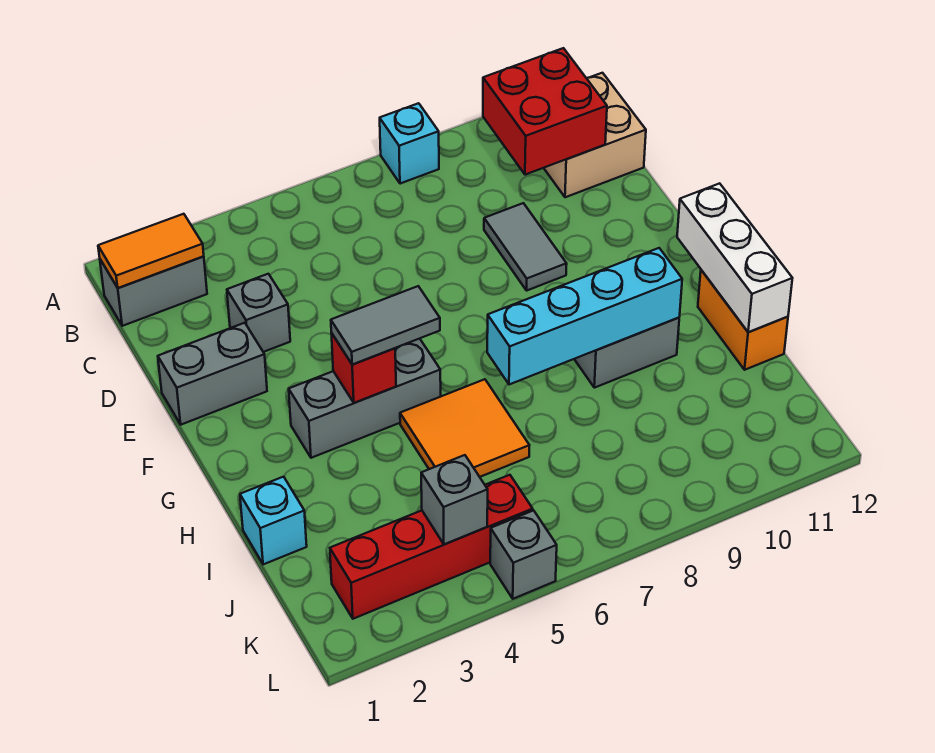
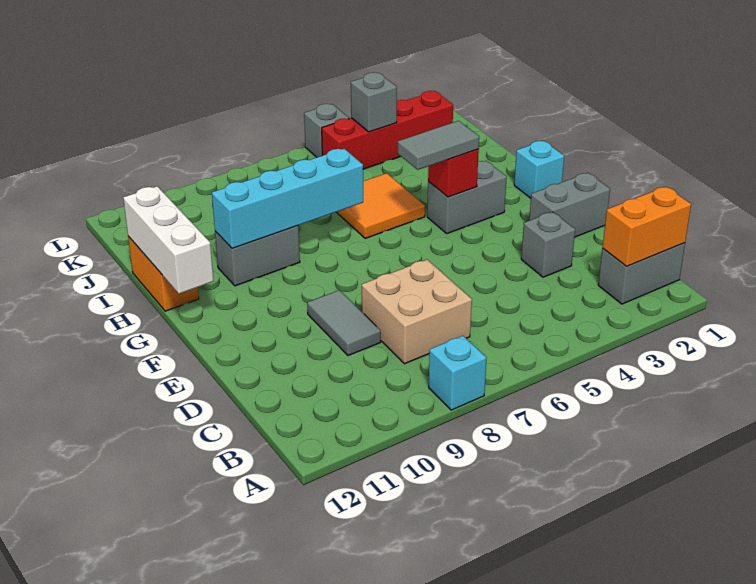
orange 1x2 tile [98,214,204,288] -> orange 1x2 brick [602,187,691,266]
red 2x2 brick [483,48,607,175] -> none
tan 2x2 brick [544,73,646,197] -> tan 2x2 brick moved to [362,260,472,364]
grey 1x3 brick [289,339,441,458] -> grey 1x2 brick [427,161,507,234]
cyan 1x1 brick [240,477,307,564] -> cyan 1x1 brick moved to [514,141,564,198]

